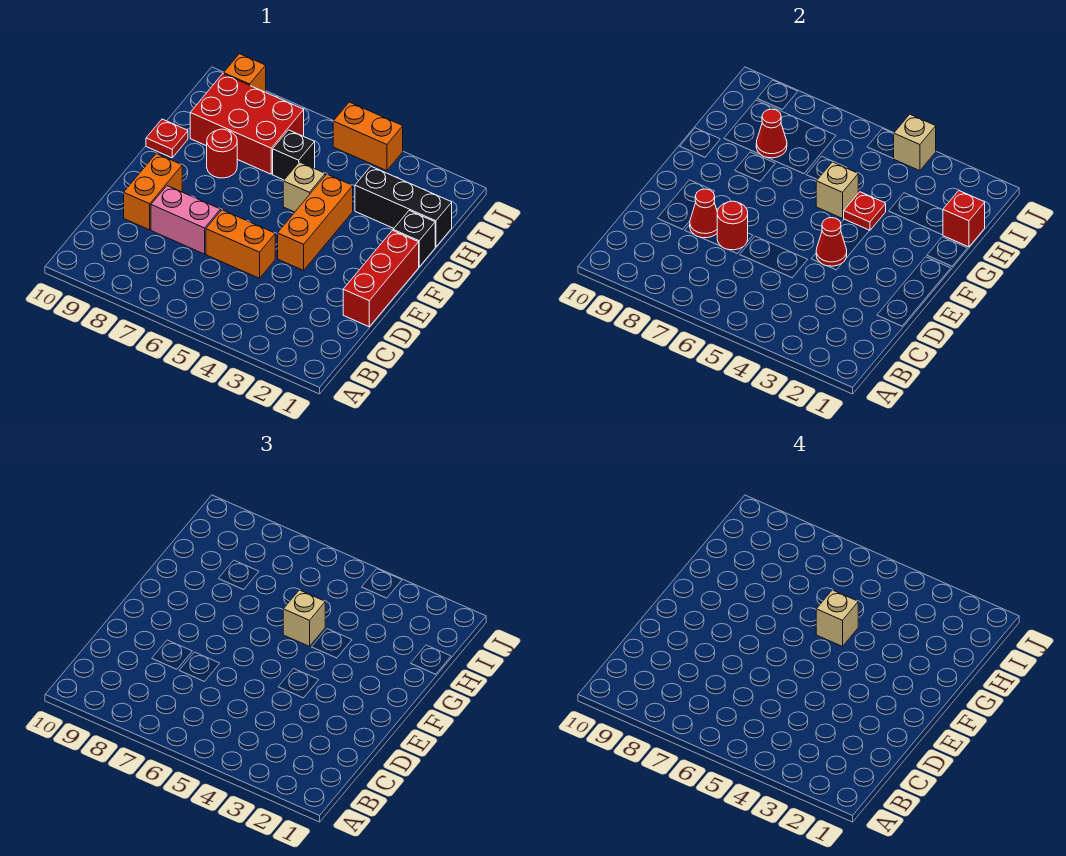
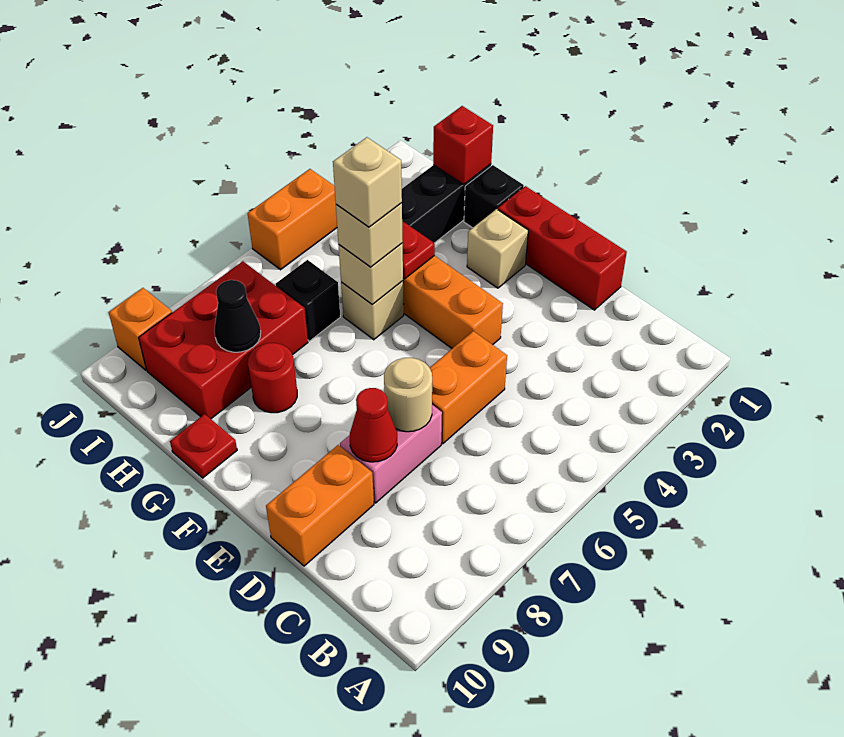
red 1x1 round brick [717,201,748,250] -> tan 1x1 round brick [384,358,432,432]
orange 1x2 brick [124,154,182,230] -> orange 1x2 brick turned to [266,445,374,566]
red 1x1 cone [816,218,847,266] -> none
red 1x1 cone [756,109,787,158] -> black 1x1 cone [214,280,261,352]
tan 1x1 brick [894,114,936,171] -> tan 1x1 brick moved to [467,209,528,288]

